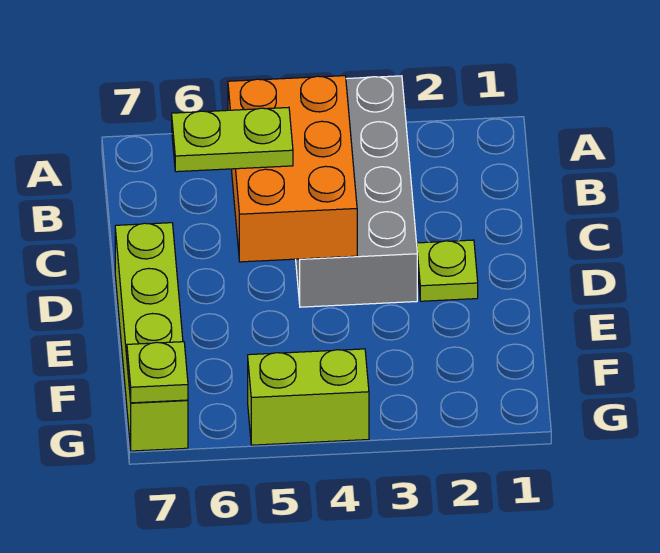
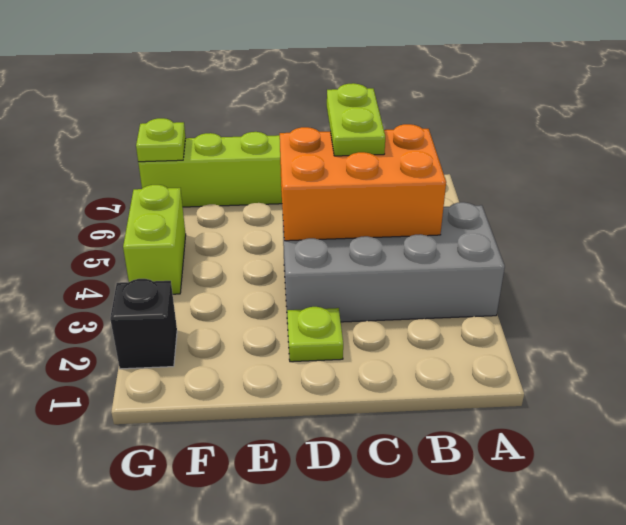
none -> black 1x1 brick [110,279,177,369]

